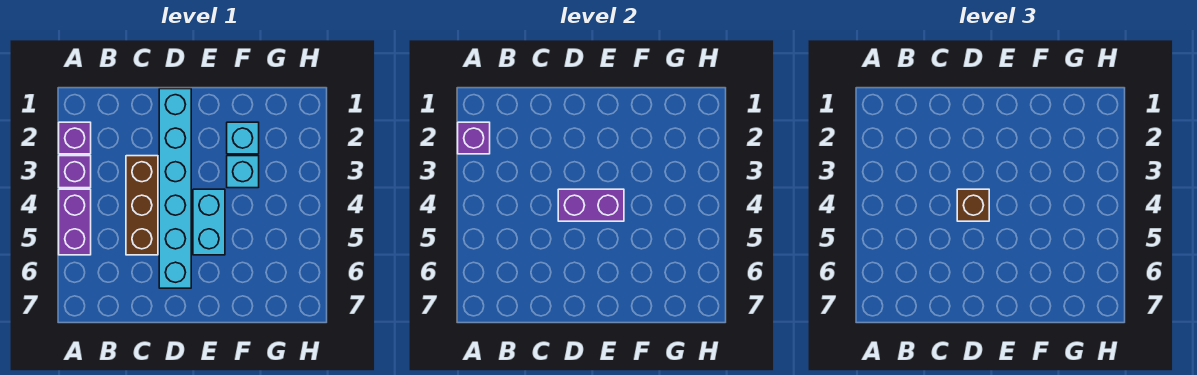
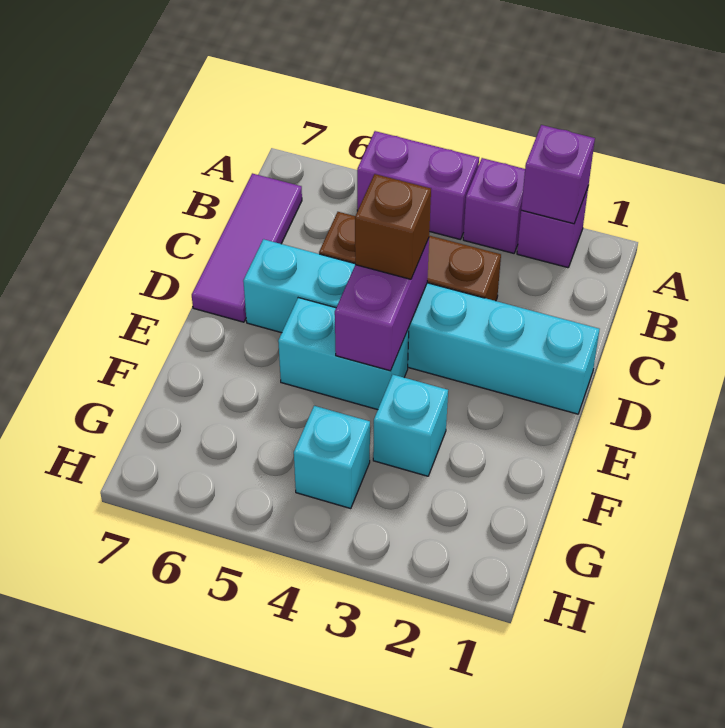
none -> purple 1x3 tile [192,173,302,322]
cyan 1x1 brick [227,122,259,154] -> cyan 1x1 brick moved to [294,406,370,509]

